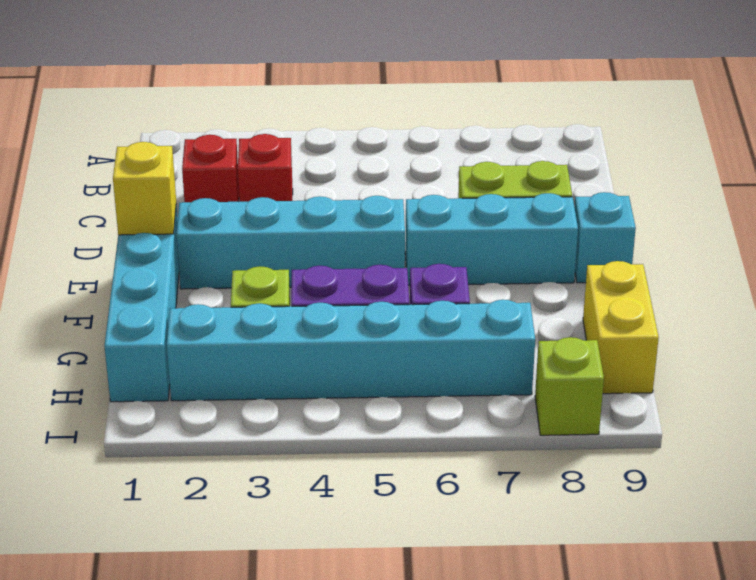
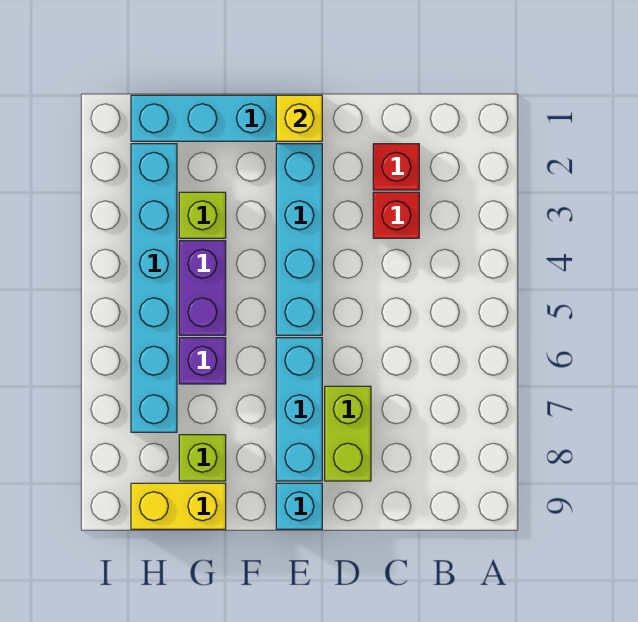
lime 1x1 brick [535,337,604,435] -> lime 1x1 brick moved to [179,435,226,481]

